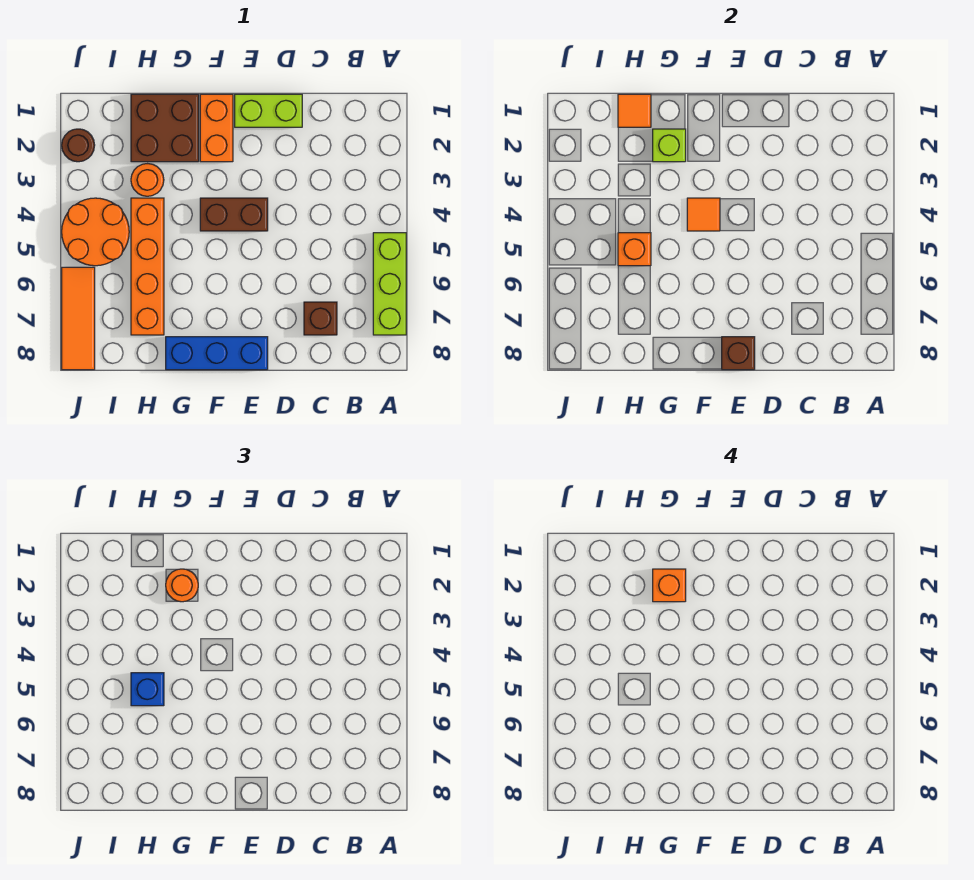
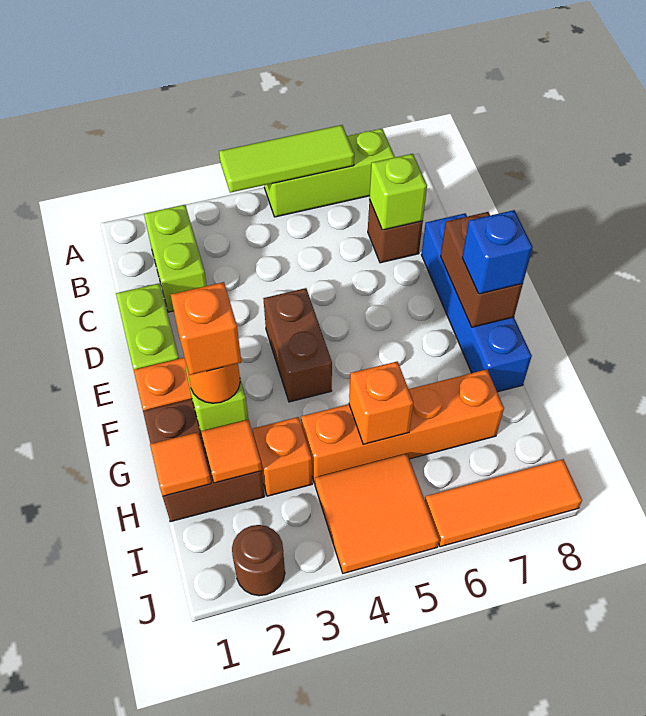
none -> lime 1x3 tile [219,125,354,193]
none -> lime 1x2 brick [144,205,207,312]
none -> lime 1x1 brick [369,154,427,230]
blue 1x3 brick [166,337,268,370] -> blue 1x4 brick [421,213,532,392]
brown 1x1 brick [722,337,755,370] -> brown 1x2 brick [441,212,523,327]
orange 1x1 tile [687,198,720,231] -> orange 1x1 tile moved to [201,419,262,483]
orange 1x1 round brick [131,164,164,196] -> orange 1x1 brick [252,417,312,496]
blue 1x1 brick [131,673,164,706] -> blue 1x1 brick moved to [462,210,533,294]
orange 2x2 round brick [62,198,129,266] -> orange 2x2 tile [315,454,439,573]

